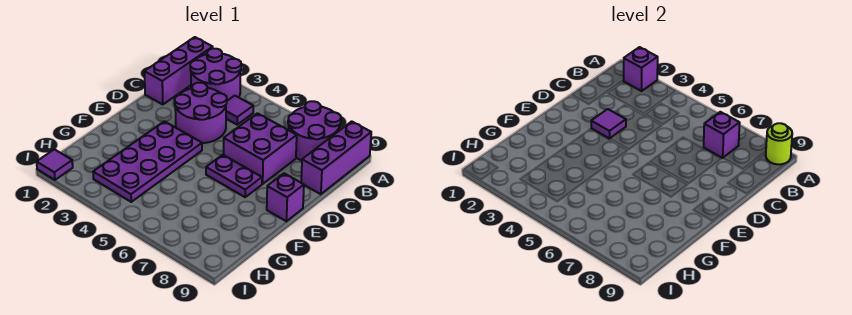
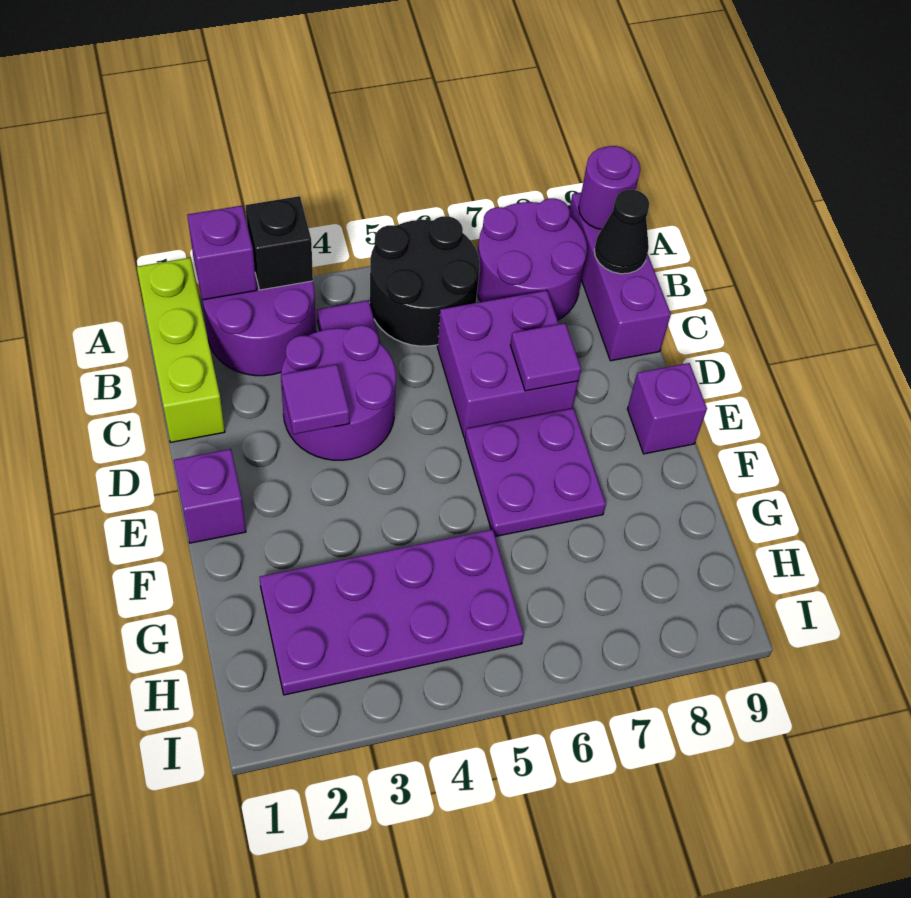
purple 1x3 brick [144,37,213,105] -> lime 1x3 brick [137,258,225,442]
none -> black 1x1 brick [245,196,313,290]
none -> black 2x2 round brick [370,216,480,346]
lime 1x1 round brick [766,123,792,164] -> purple 1x1 round brick [579,146,640,229]
purple 1x1 brick [704,112,740,158] -> purple 1x1 brick moved to [174,449,246,543]
none -> black 1x1 cone [594,190,649,274]
purple 2x4 plate [93,121,202,202] -> purple 2x4 plate turned to [259,530,524,695]
purple 1x2 plate [206,155,262,197] -> purple 2x2 plate [465,408,606,537]
purple 1x1 tile [37,149,73,180] -> purple 1x1 tile moved to [510,323,581,391]

